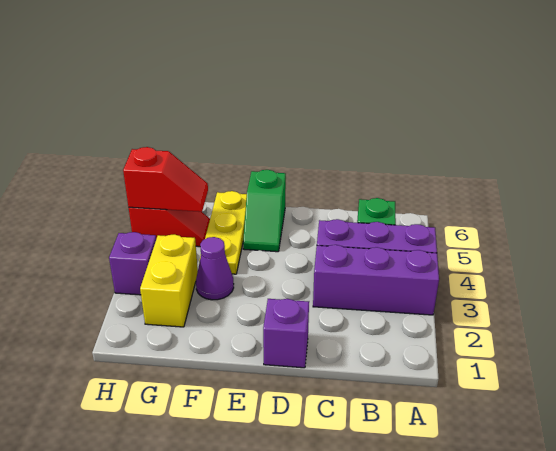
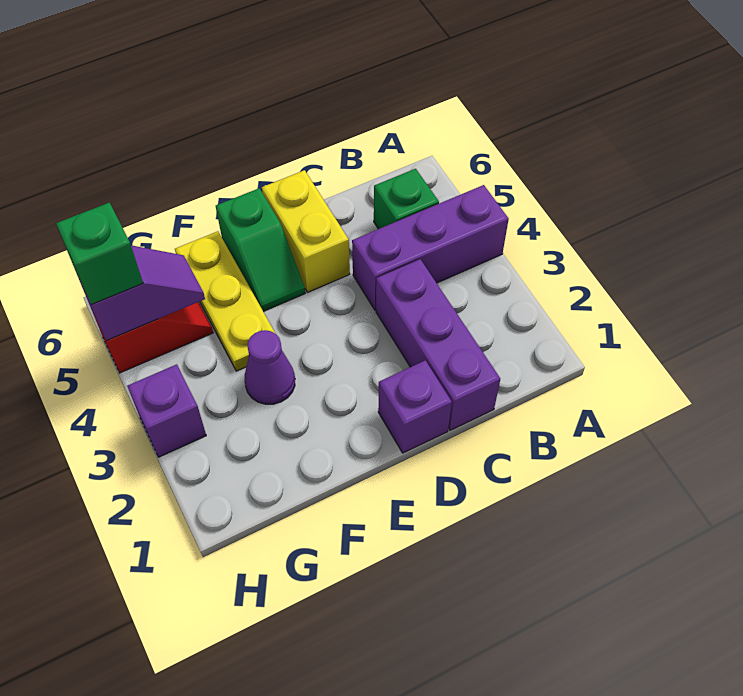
purple 1x3 brick [313,245,439,315] -> purple 1x3 brick turned to [376,259,500,430]
yellow 1x2 brick [140,234,198,327] -> yellow 1x2 brick moved to [262,170,350,292]
red 1x2 slope [123,147,208,212] -> purple 1x2 slope [76,245,205,341]
none -> green 1x1 brick [56,203,143,304]

